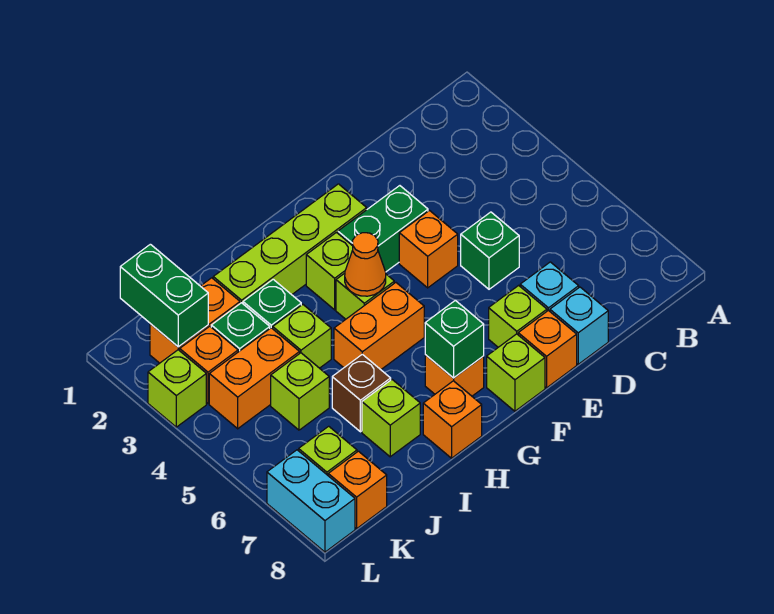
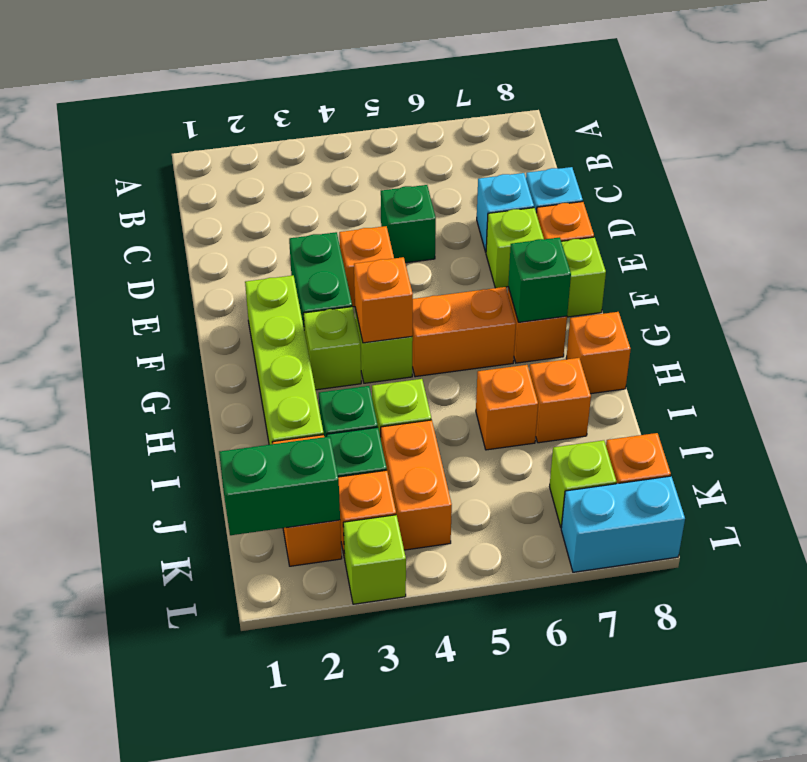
orange 1x1 cone [345,233,386,296] -> orange 1x1 brick [354,257,413,343]
orange 1x2 brick [334,283,424,370] -> orange 1x2 brick turned to [412,287,516,377]
brown 1x1 brick [332,354,391,432] -> orange 1x1 brick [476,365,538,450]
lime 1x1 brick [362,380,420,457] -> orange 1x1 brick [529,358,591,443]
lime 1x1 brick [271,353,329,430] -> none

